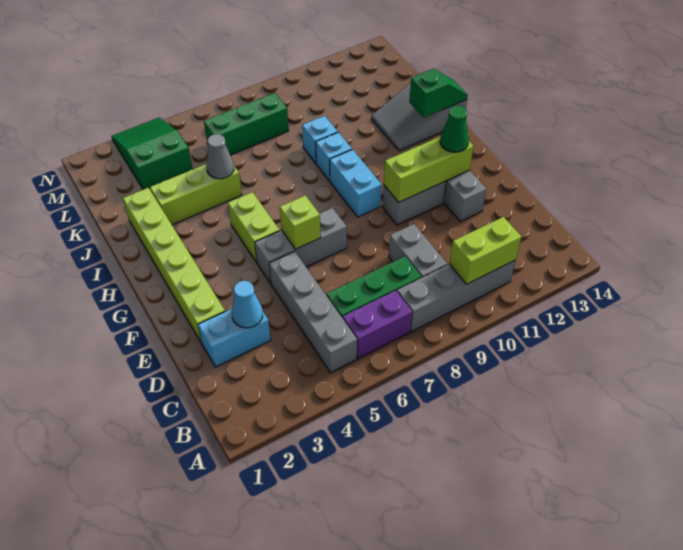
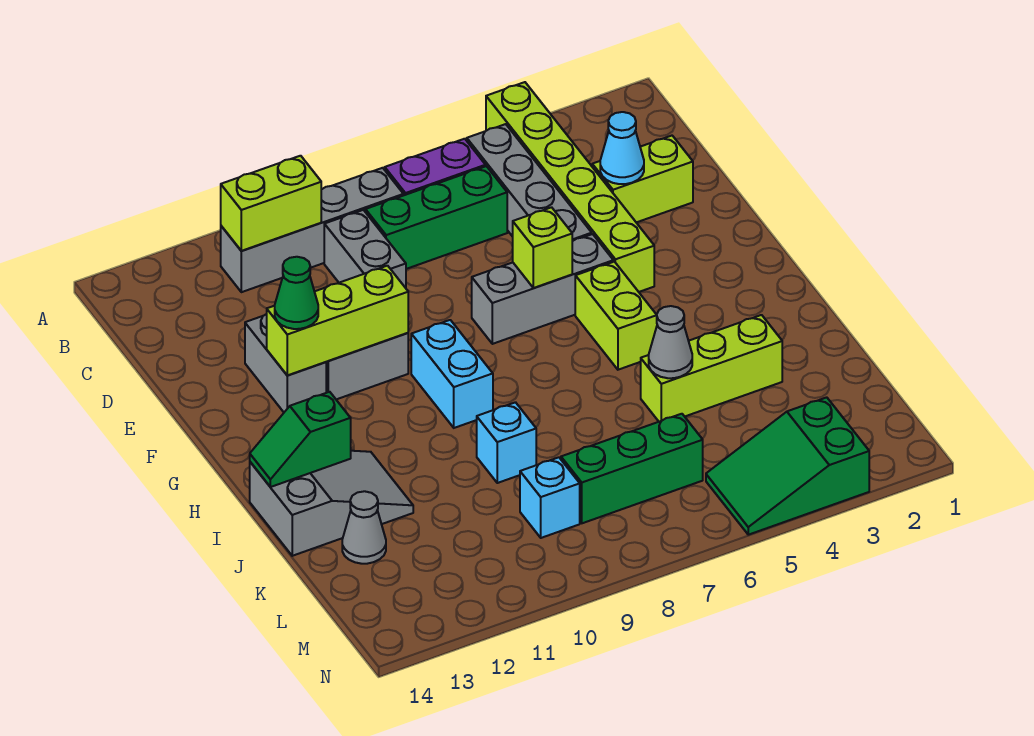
cyan 1x2 brick [198,309,271,367] -> lime 1x2 brick [592,136,693,222]
lime 1x6 brick [123,188,225,343] -> lime 1x6 brick moved to [486,82,654,292]
cyan 1x1 brick [316,132,352,181] -> cyan 1x1 brick moved to [520,457,580,538]
none -> grey 1x1 cone [342,491,386,564]
green 2x3 slope [112,118,193,189] -> green 2x3 slope turned to [706,397,869,535]

